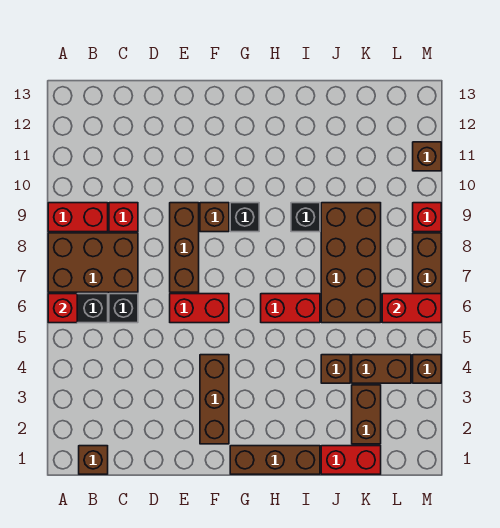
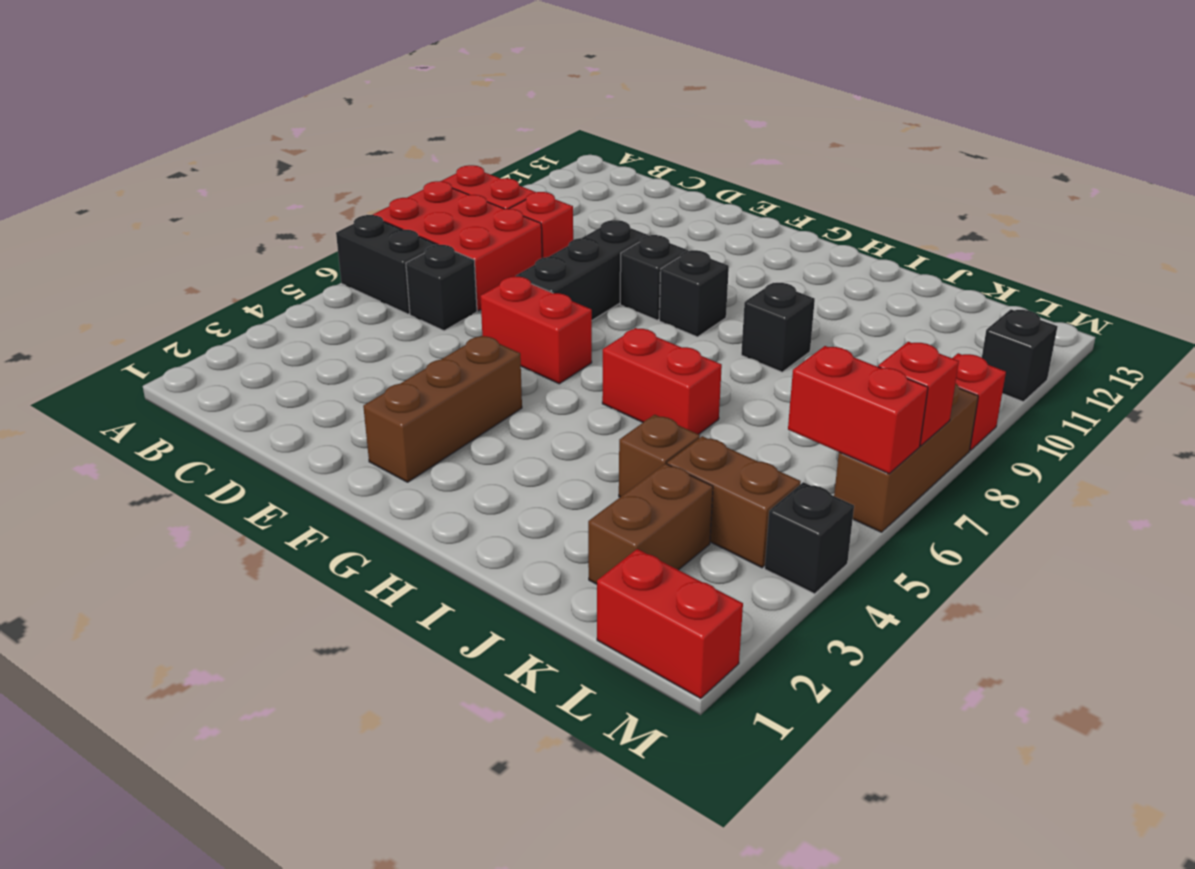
red 1x1 brick [48,294,77,323] -> red 1x1 brick moved to [878,342,959,446]
brown 2x3 brick [48,233,138,292] -> red 2x3 brick [373,181,542,311]
brown 1x1 brick [79,446,108,474] -> none
brown 1x3 brick [170,203,199,292] -> black 1x3 brick [516,220,648,320]
brown 1x1 brick [200,203,229,232] -> black 1x1 brick [620,235,688,320]
brown 1x3 brick [230,446,320,474] -> none
red 1x2 brick [321,446,381,474] -> red 1x2 brick moved to [597,549,743,698]
brown 2x4 brick [321,203,381,323] -> none
brown 1x1 brick [413,355,441,383] -> black 1x1 brick [765,482,854,594]
brown 1x1 brick [413,142,441,171] -> black 1x1 brick [982,310,1058,402]

